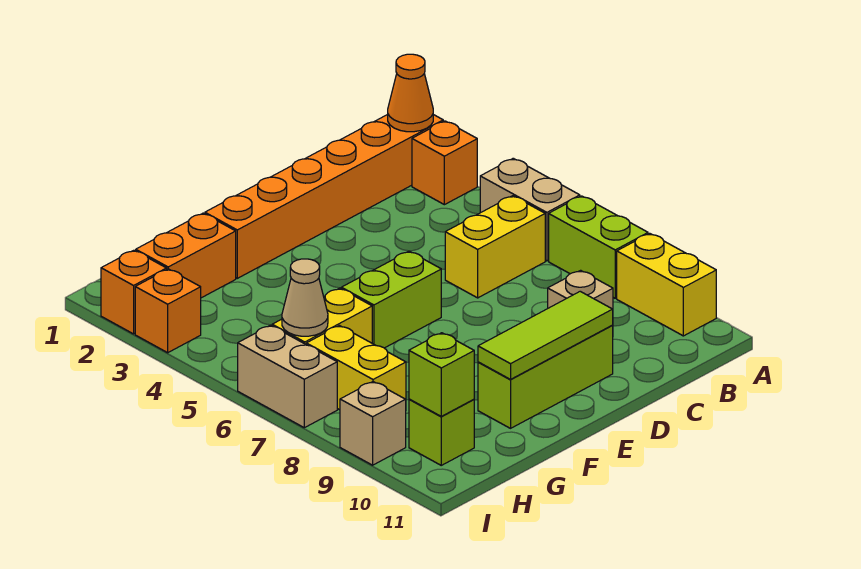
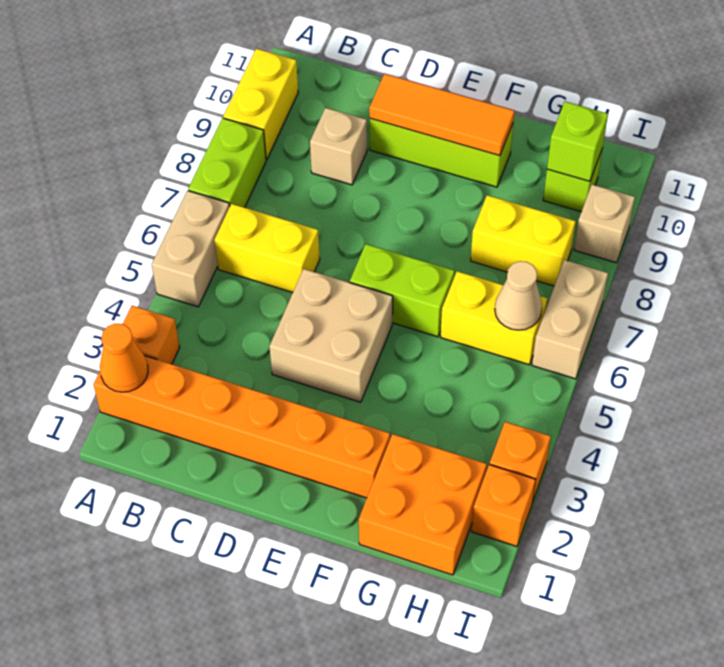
none -> tan 2x2 brick [269,269,393,402]
lime 1x3 tile [478,291,613,379] -> orange 1x3 tile [369,74,514,156]
orange 1x2 brick [136,213,236,298] -> orange 2x2 brick [359,434,487,575]
yellow 1x2 brick [306,325,406,410] -> yellow 1x2 brick turned to [471,195,576,286]

